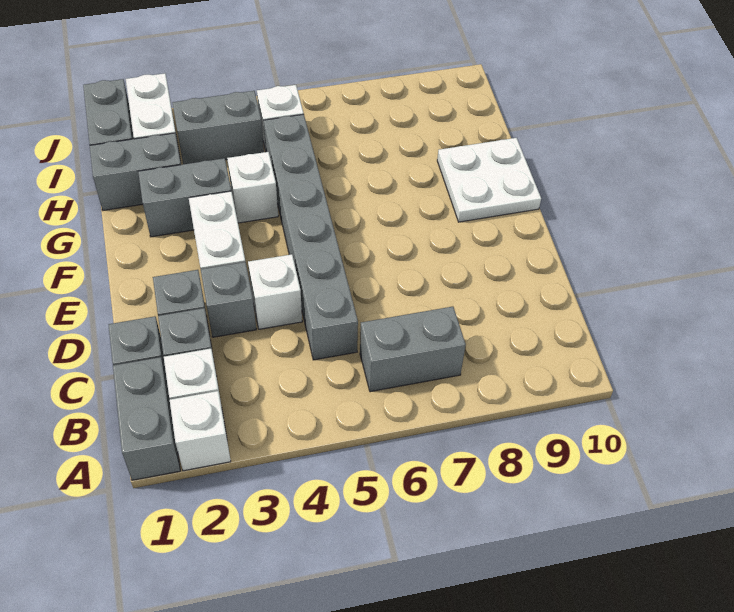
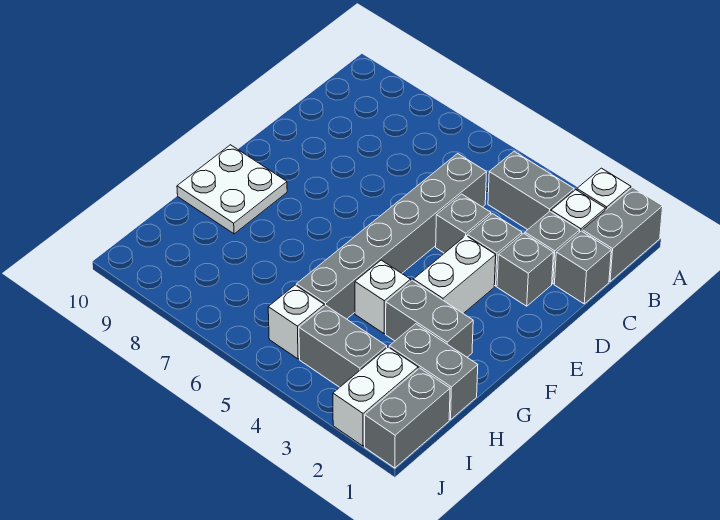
grey 1x2 brick [360,307,466,392] -> grey 1x2 brick moved to [488,152,574,230]
white 1x1 brick [248,254,302,329] -> grey 1x1 brick [436,194,491,253]

